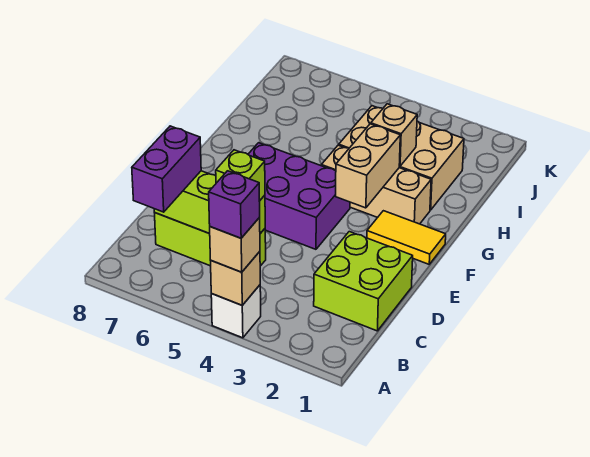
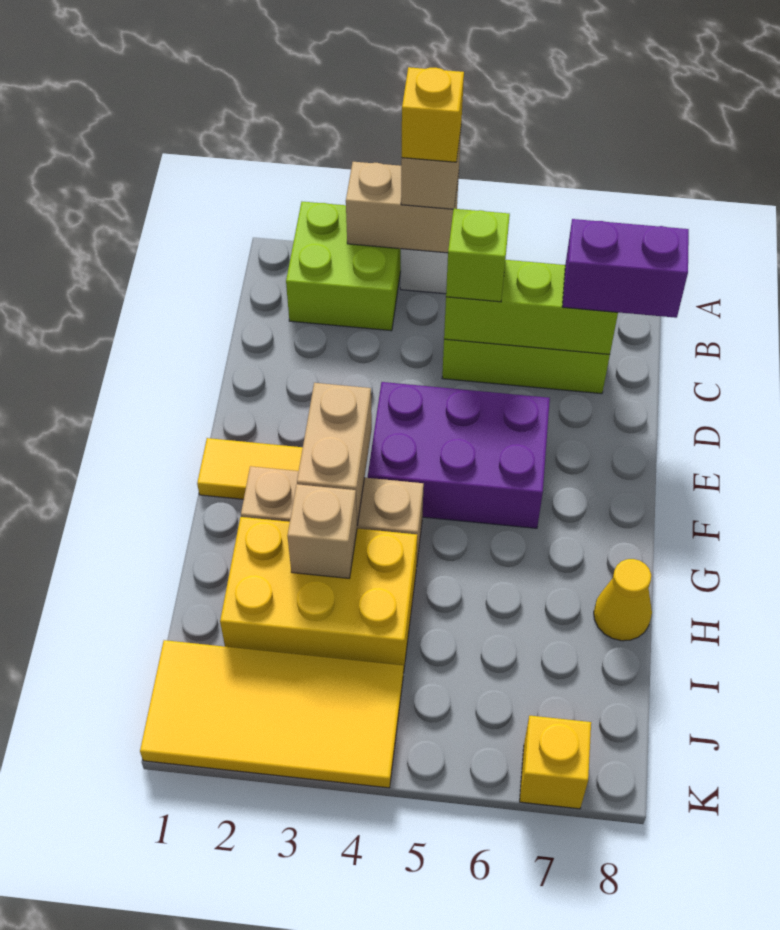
tan 1x1 brick [211,252,260,305] -> tan 1x2 brick [346,162,459,253]
purple 1x1 brick [209,171,260,238] -> yellow 1x1 brick [402,67,464,162]
purple 1x2 brick [132,126,201,212] -> purple 1x2 brick turned to [562,219,689,318]
lime 2x2 brick [314,232,413,331] -> lime 2x2 brick moved to [286,202,401,331]
tan 2x3 brick [339,106,464,210] -> yellow 2x3 brick [220,517,417,673]
none -> yellow 1x1 cone [594,559,652,641]
none -> yellow 2x4 tile [140,640,404,788]
none -> yellow 1x1 brick [520,716,591,809]

